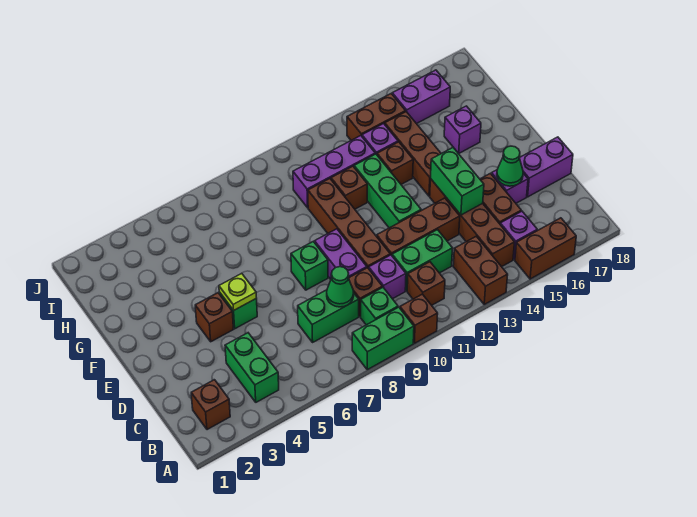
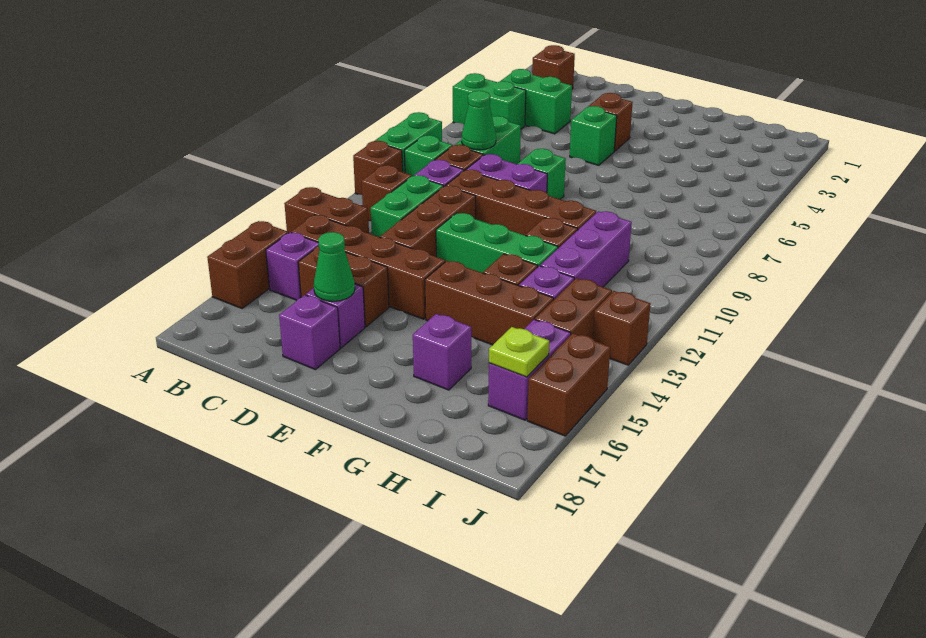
green 1x2 brick [431,148,484,215] -> green 1x2 brick moved to [453,73,526,129]
purple 1x2 brick [520,137,573,197] -> purple 1x1 brick [279,295,340,370]
lime 1x1 plate [219,273,256,310] -> lime 1x1 plate moved to [489,327,549,377]
none -> brown 1x1 brick [593,291,650,365]
none -> brown 1x2 brick [527,333,610,436]

